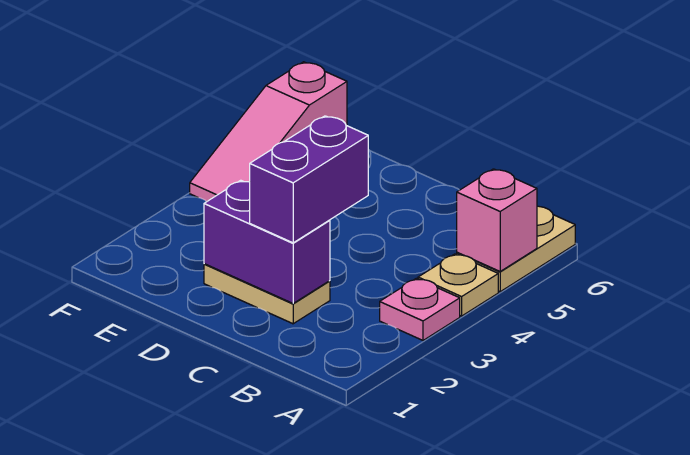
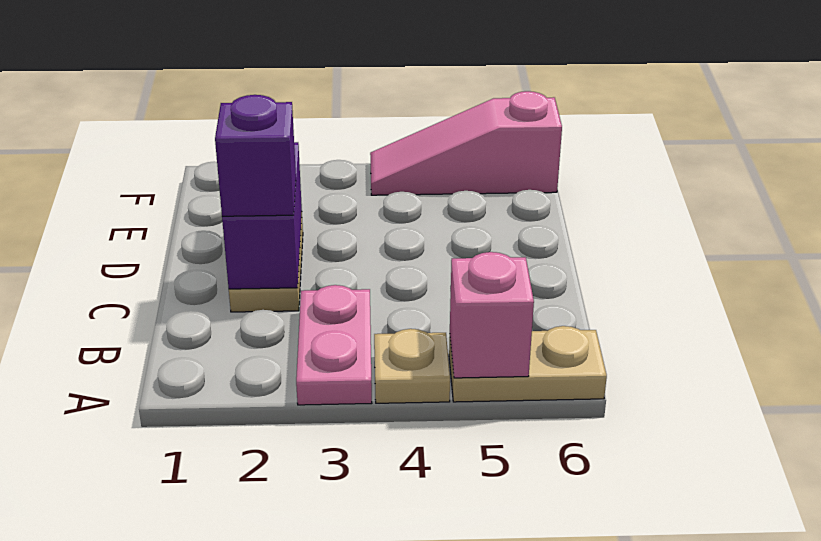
pink 1x1 plate [380,278,460,340] -> pink 1x2 plate [296,285,372,405]
purple 1x2 brick [250,116,368,243] -> purple 1x1 brick [215,95,296,216]

